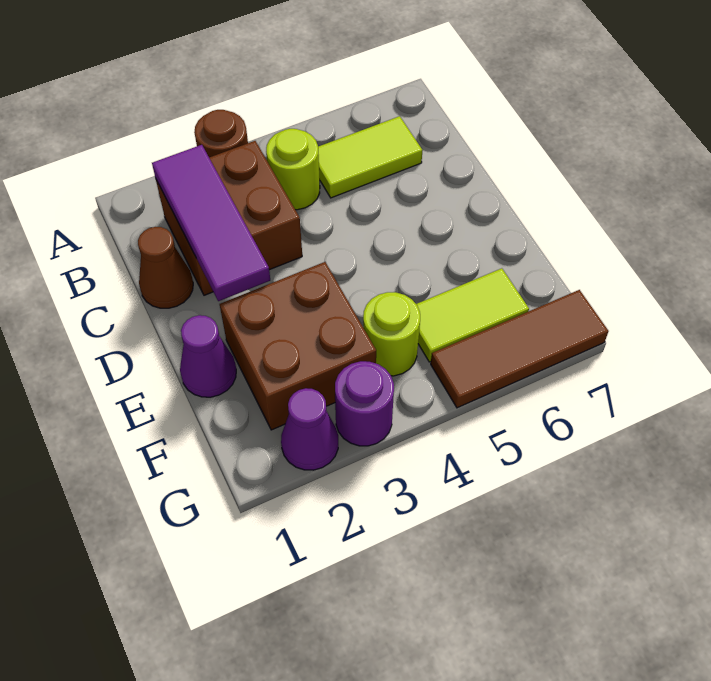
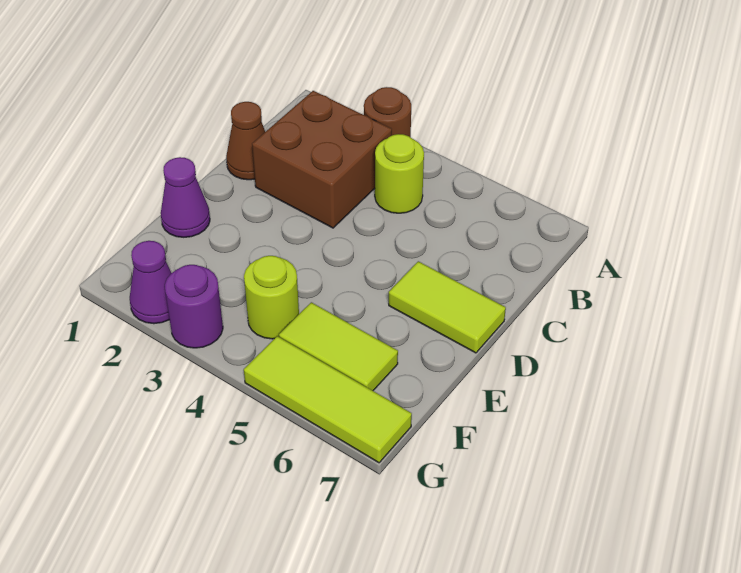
purple 1x3 tile [152,145,270,301] -> none
lime 1x2 tile [318,116,422,198] -> lime 1x2 tile moved to [389,261,506,353]
brown 2x2 brick [220,262,376,430] -> none
brown 1x3 tile [431,290,609,408] -> lime 1x3 tile [244,336,412,463]

